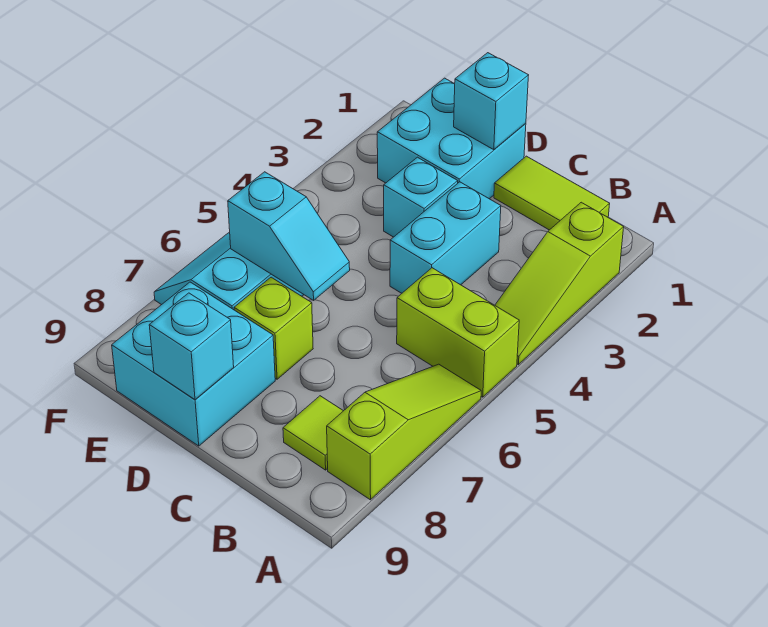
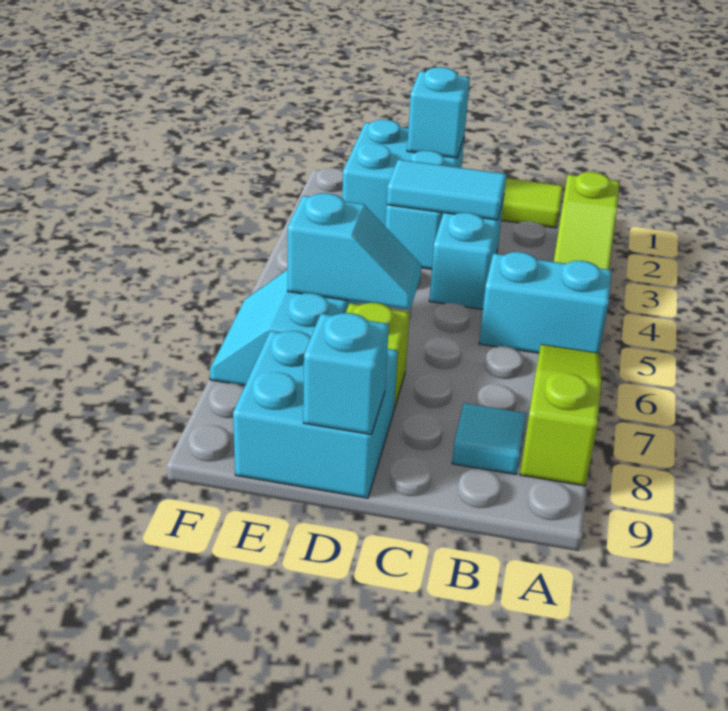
lime 1x2 brick [397,268,519,397] -> cyan 1x2 brick [479,252,612,353]
lime 1x1 tile [283,396,343,470] -> cyan 1x1 tile [452,403,526,474]
none -> cyan 1x2 tile [387,159,506,220]

